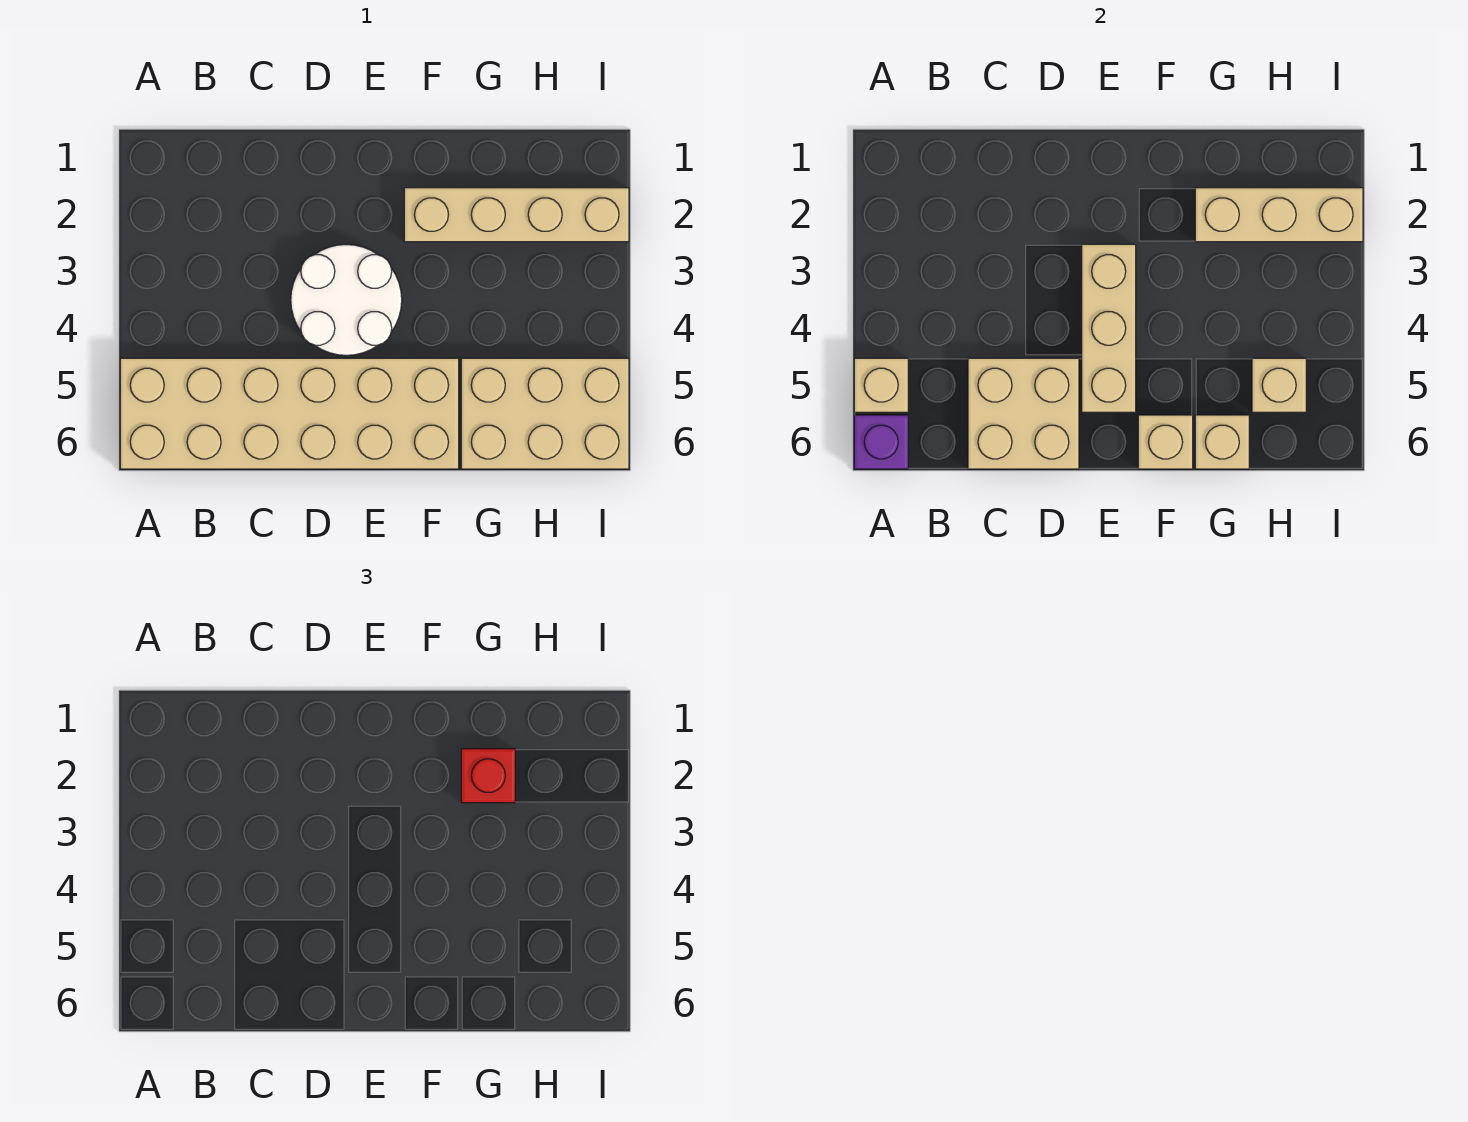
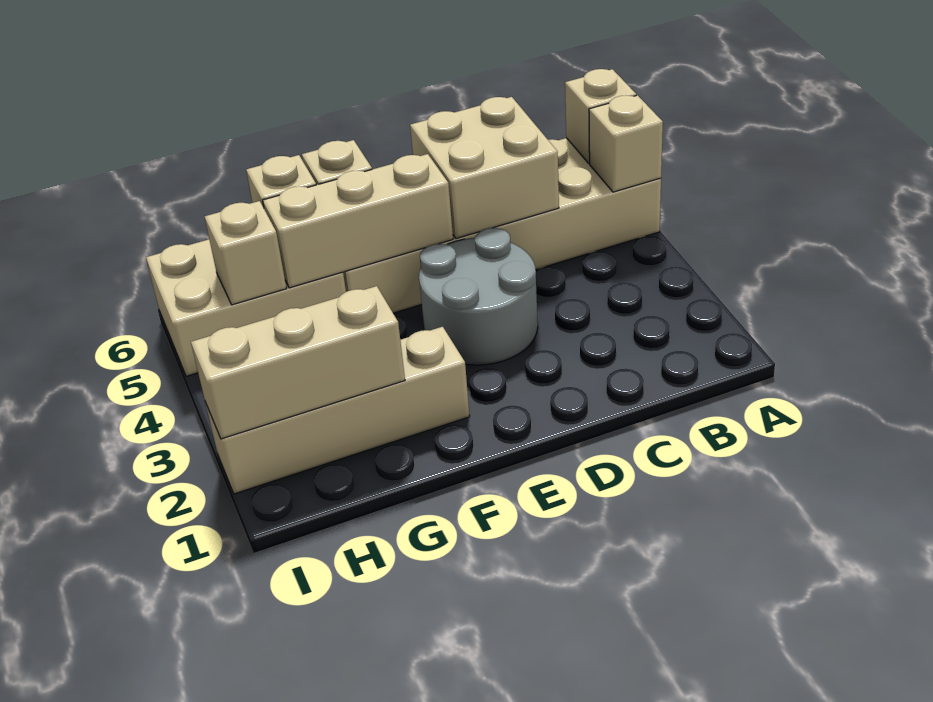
purple 1x1 brick [854,415,908,469] -> tan 1x1 brick [565,69,636,163]
white 2x2 round brick [291,245,402,355] -> grey 2x2 round brick [419,228,538,365]
tan 1x3 brick [1082,244,1136,412] -> tan 1x3 brick turned to [263,154,453,288]
red 1x1 brick [461,749,515,803] -> none

